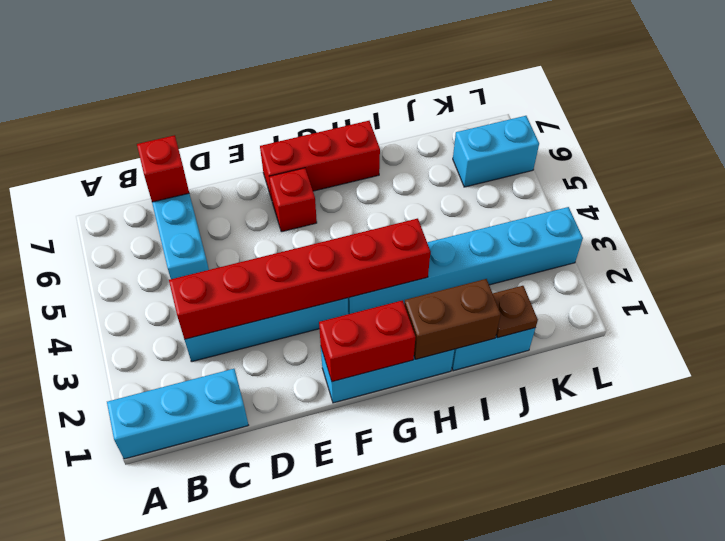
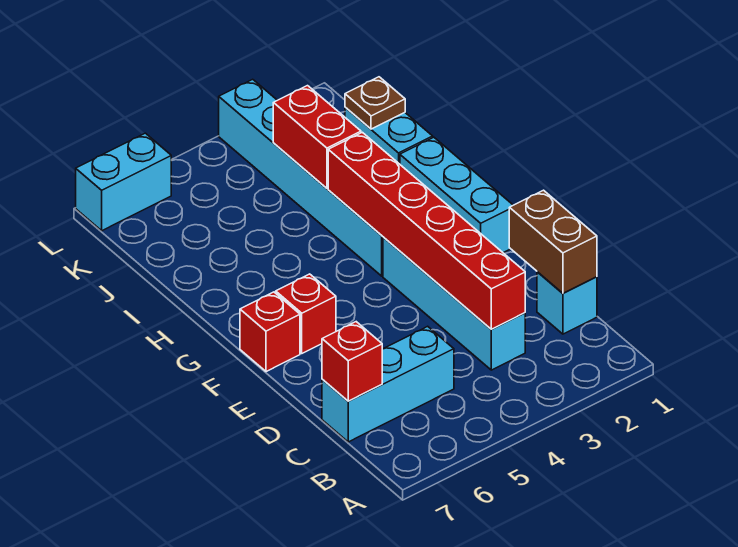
cyan 1x3 brick [107,369,248,459] -> cyan 1x1 brick [537,272,597,334]
red 1x2 brick [319,300,415,382] -> red 1x2 brick moved to [273,86,361,188]
red 1x3 brick [260,121,380,199] -> red 1x1 brick [240,292,300,372]
brown 1x2 brick [404,279,501,359] -> brown 1x2 brick moved to [509,190,597,293]
cyan 1x2 brick [453,116,539,187] -> cyan 1x2 brick turned to [76,133,171,231]

